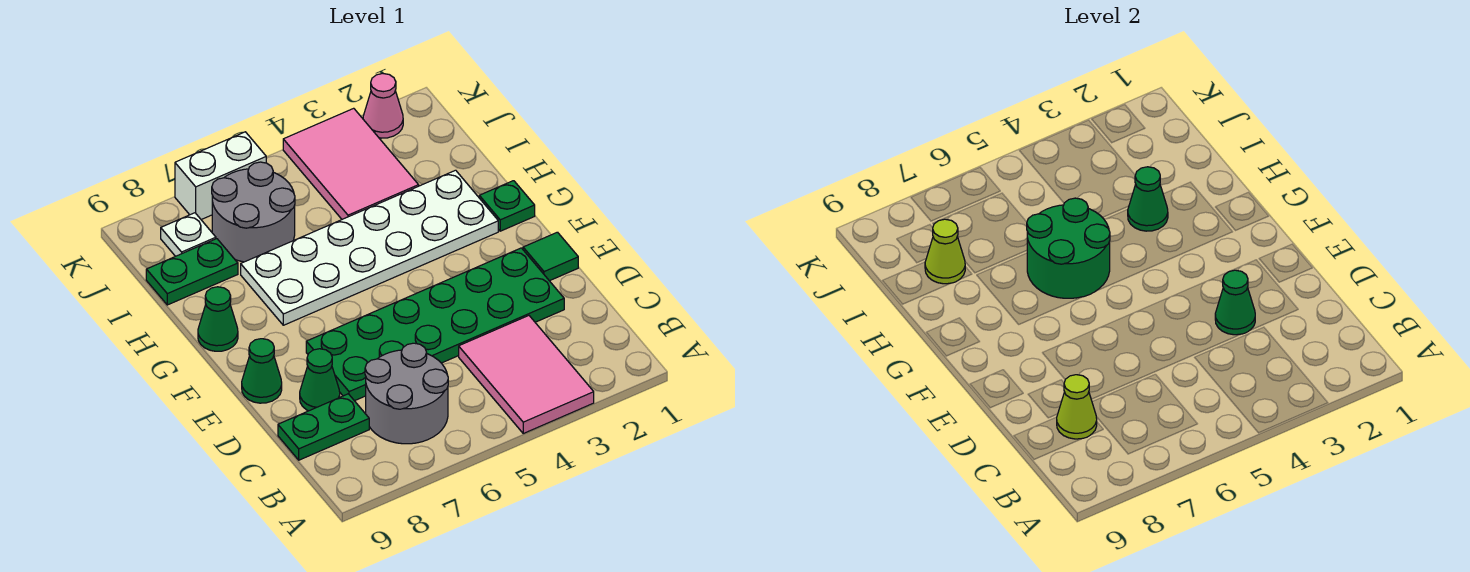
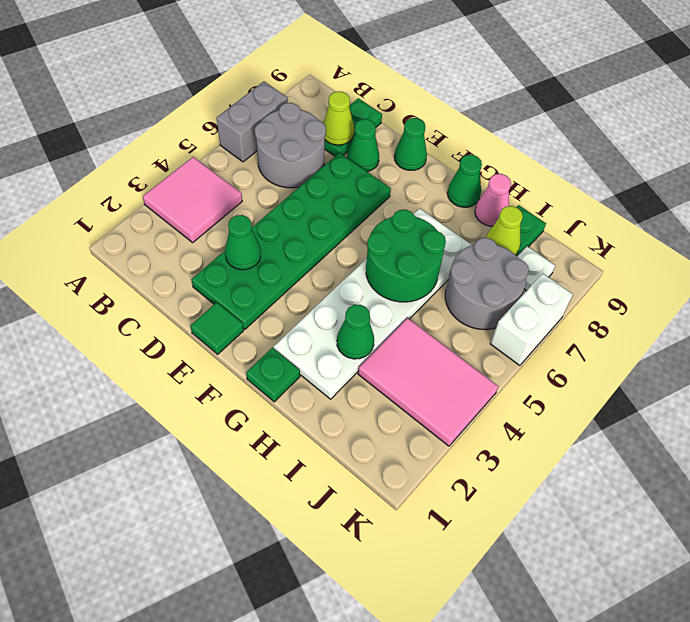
pink 2x3 tile [459,316,594,433] -> pink 2x2 tile [143,157,242,242]
none -> grey 1x2 brick [217,81,288,162]
pink 1x1 cone [363,74,403,138] -> pink 1x1 cone moved to [475,174,511,226]

